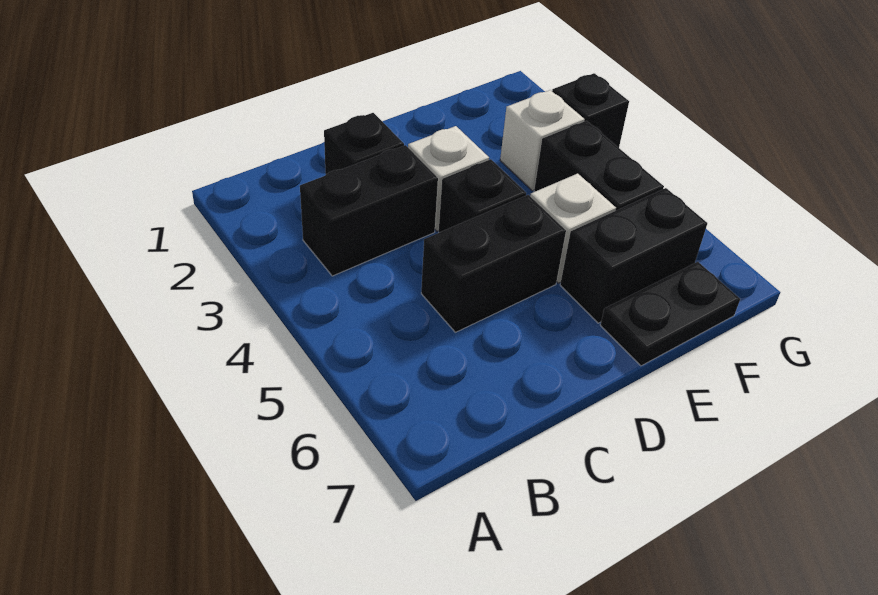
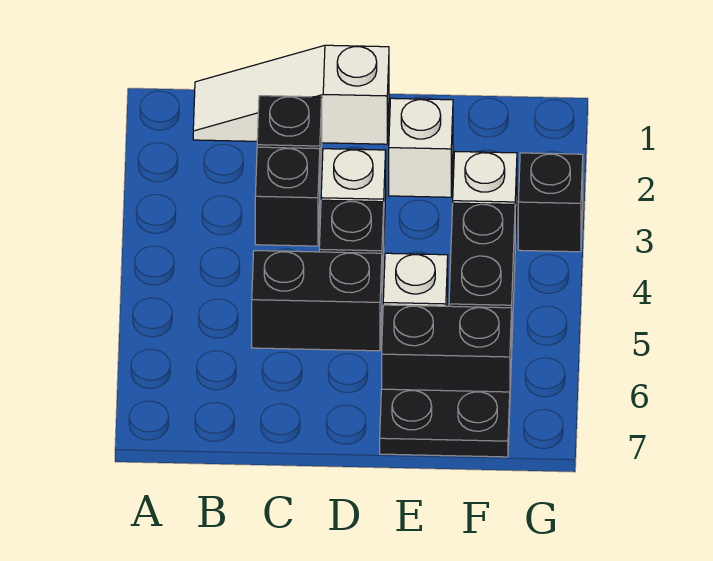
none -> white 1x3 slope [193,45,389,144]
black 1x2 brick [300,145,438,276] -> black 1x1 brick [255,147,320,246]
none -> white 1x1 brick [389,98,453,197]

